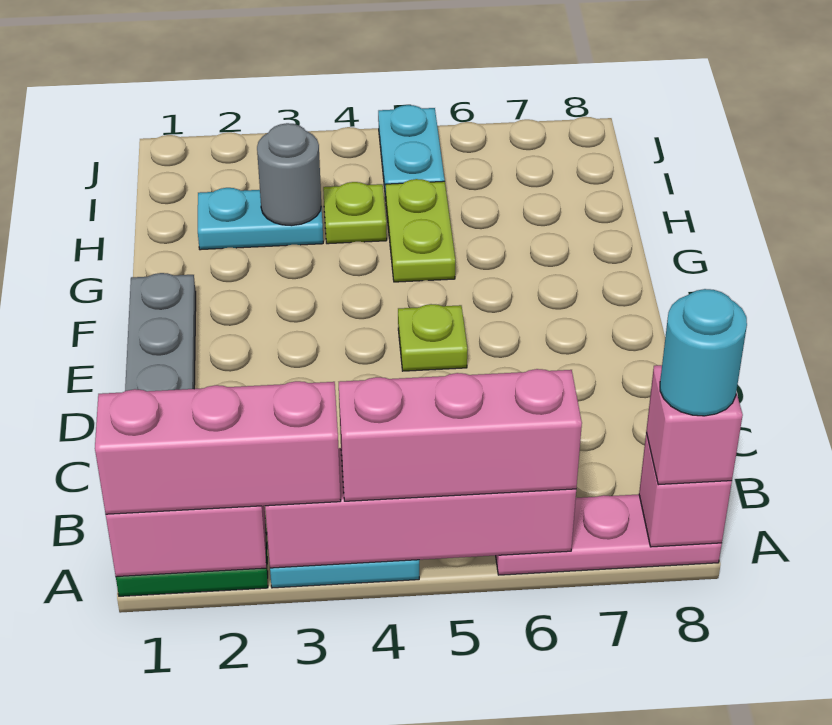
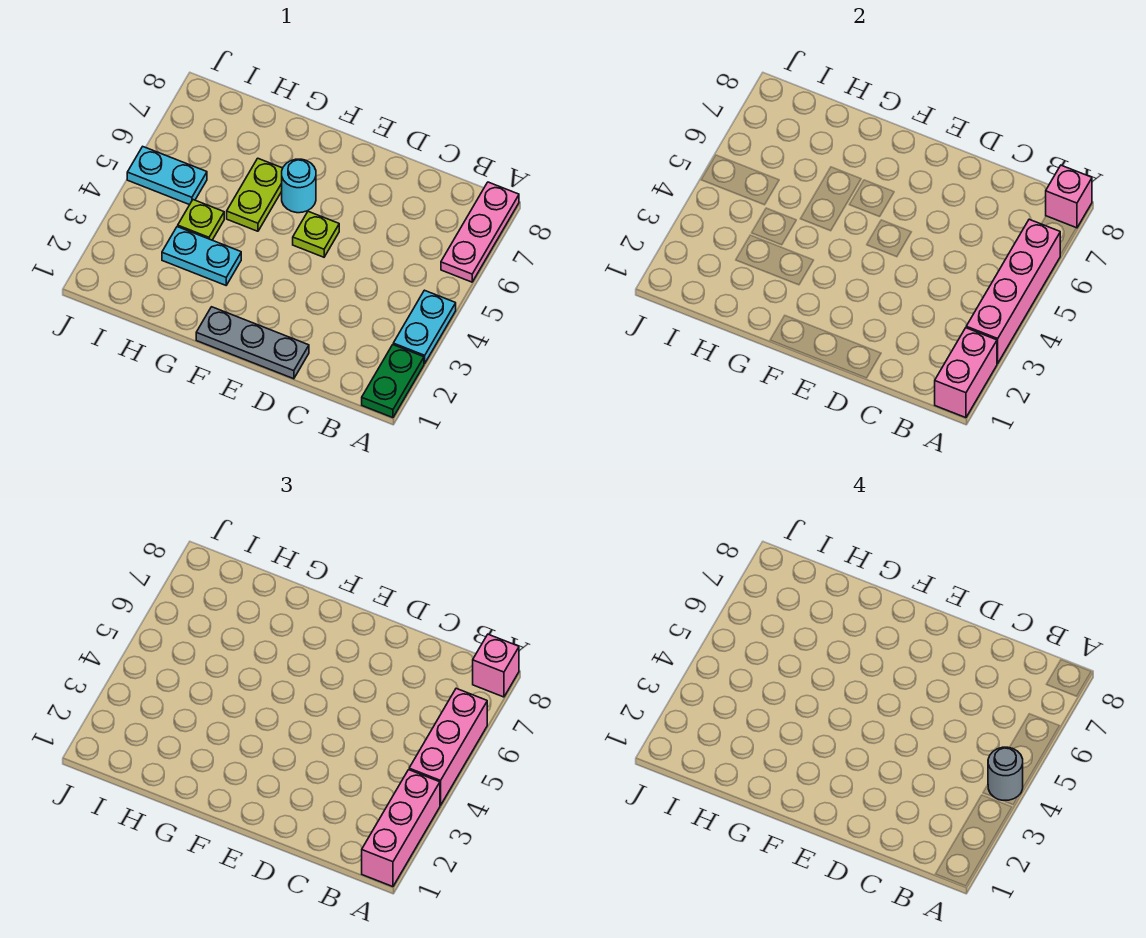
cyan 1x1 round brick [660,289,747,416] -> cyan 1x1 round brick moved to [282,159,316,213]
lime 1x2 plate [386,179,455,282] -> lime 1x2 plate turned to [227,158,283,231]
cyan 1x2 plate [198,188,323,250] -> cyan 1x2 plate turned to [162,227,241,285]
grey 1x1 round brick [257,123,321,226] -> grey 1x1 round brick moved to [988,747,1023,800]

